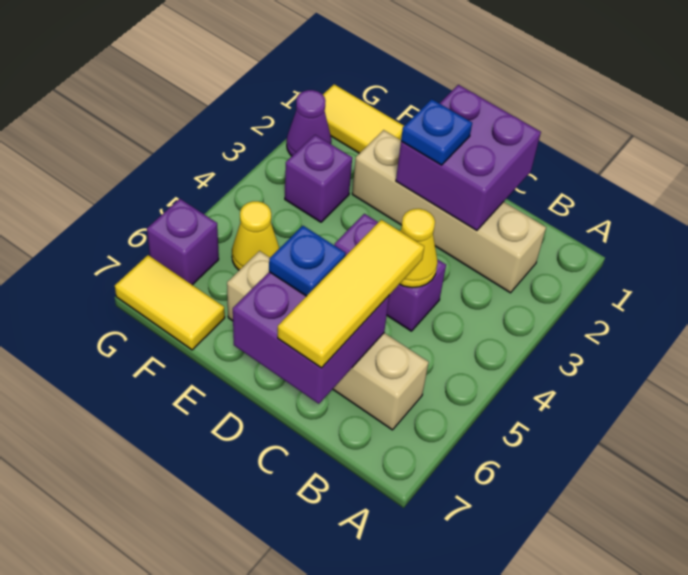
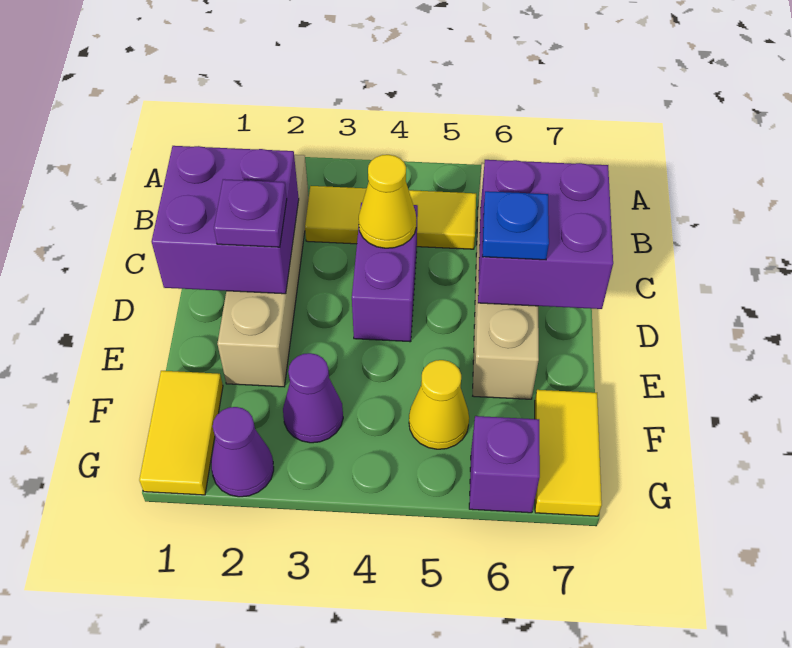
yellow 1x3 tile [278,220,424,368] -> yellow 1x3 tile moved to [305,186,476,249]
blue 1x1 plate [401,99,472,165] -> purple 1x1 plate [214,179,287,247]
purple 1x1 brick [285,135,352,222] -> purple 1x1 cone [283,353,343,443]

